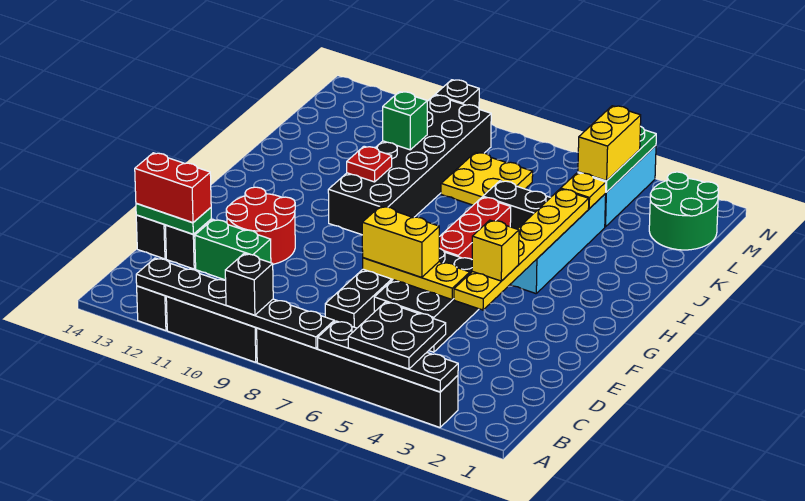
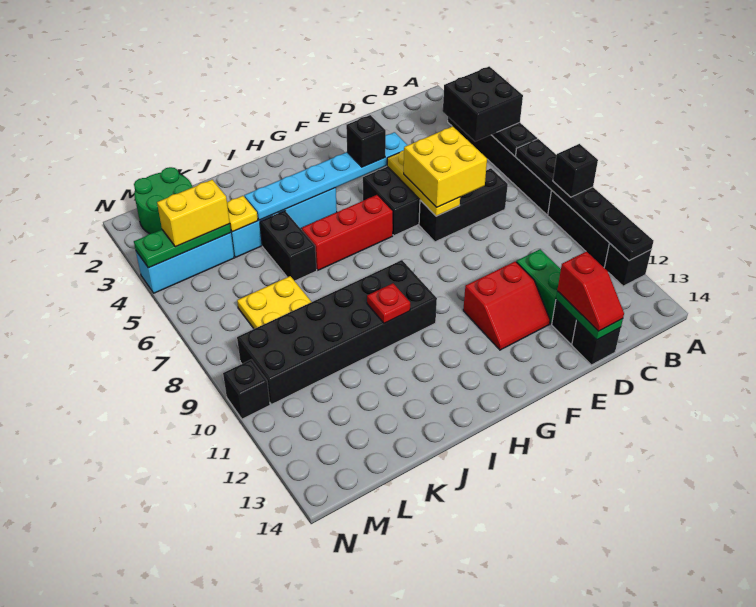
black 2x2 plate [348,302,446,369] -> black 2x2 brick [443,66,523,142]
red 1x2 brick [135,153,211,223] -> red 1x2 slope [557,252,624,331]
yellow 1x6 plate [454,189,589,310] -> cyan 1x6 plate [244,132,407,220]
yellow 1x2 brick [362,206,439,277] -> yellow 2x2 brick [404,126,487,207]
red 2x2 round brick [226,187,295,264] -> red 2x2 slope [463,261,550,350]
yellow 1x1 brick [472,220,519,281] -> black 1x1 brick [346,115,386,167]
green 1x1 brick [383,92,427,150] -> none

